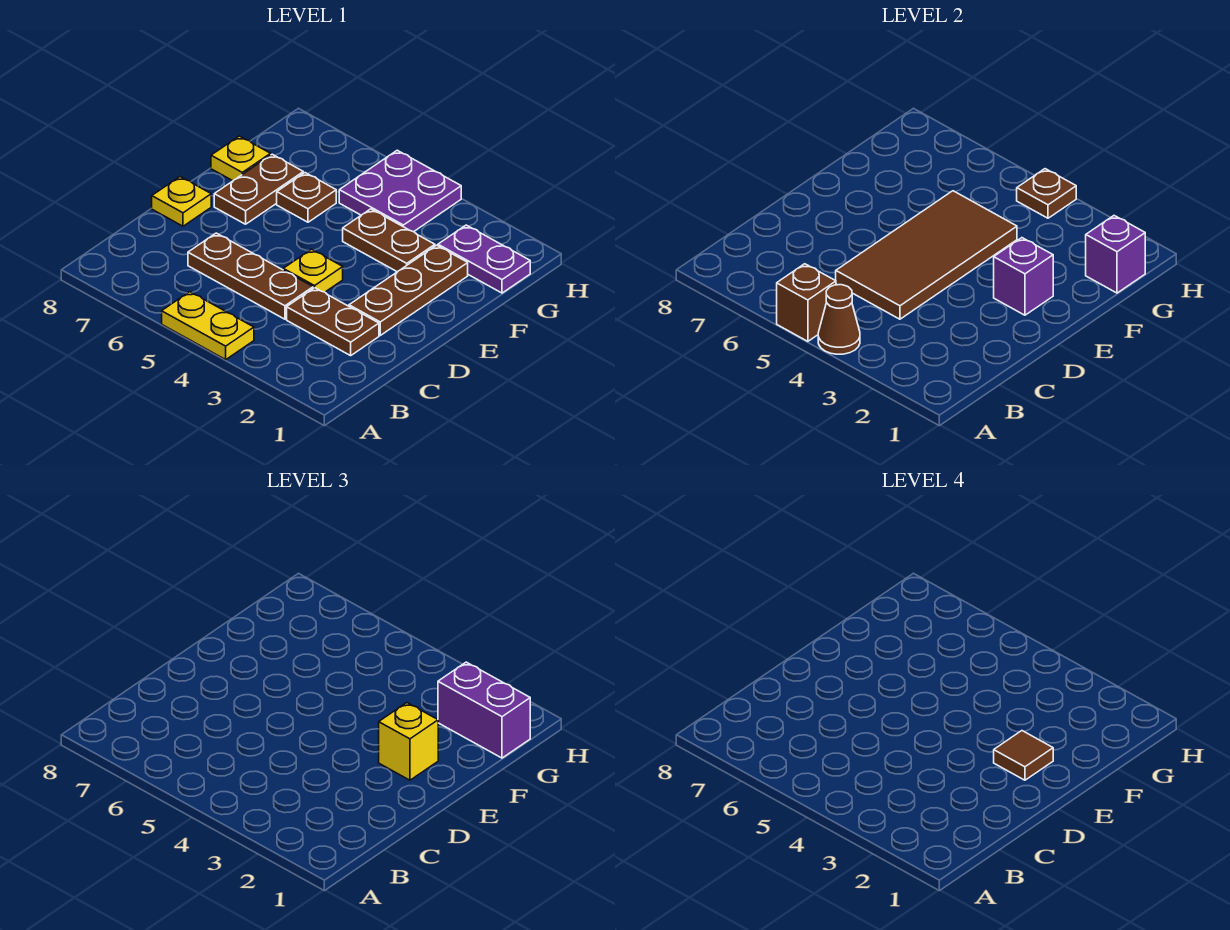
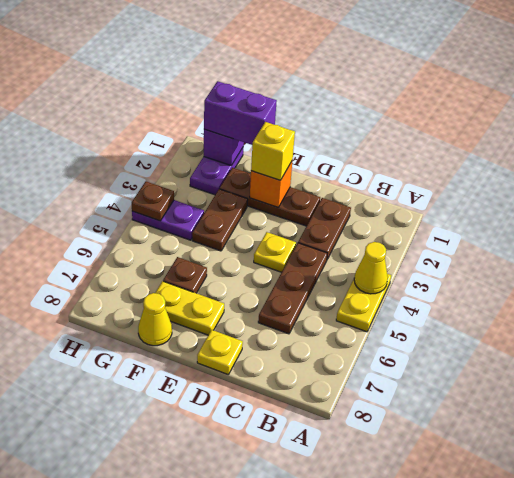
brown 1x1 cone [818,285,860,354] -> yellow 1x1 cone [354,242,388,294]
brown 1x1 brick [777,264,836,341] -> none
brown 2x4 tile [836,191,1017,319] -> none
purple 1x1 brick [994,238,1053,315] -> orange 1x1 brick [250,162,292,207]
brown 1x1 tile [994,731,1053,780] -> none
brown 1x2 plate [214,154,303,224] -> yellow 1x2 plate [155,281,224,335]
yellow 1x1 plate [211,136,271,181] -> yellow 1x1 cone [138,293,172,346]
purple 1x2 brick [438,662,530,758] -> purple 1x2 brick turned to [204,81,277,145]
purple 2x2 plate [339,150,461,232] -> purple 1x2 plate [132,200,204,240]

